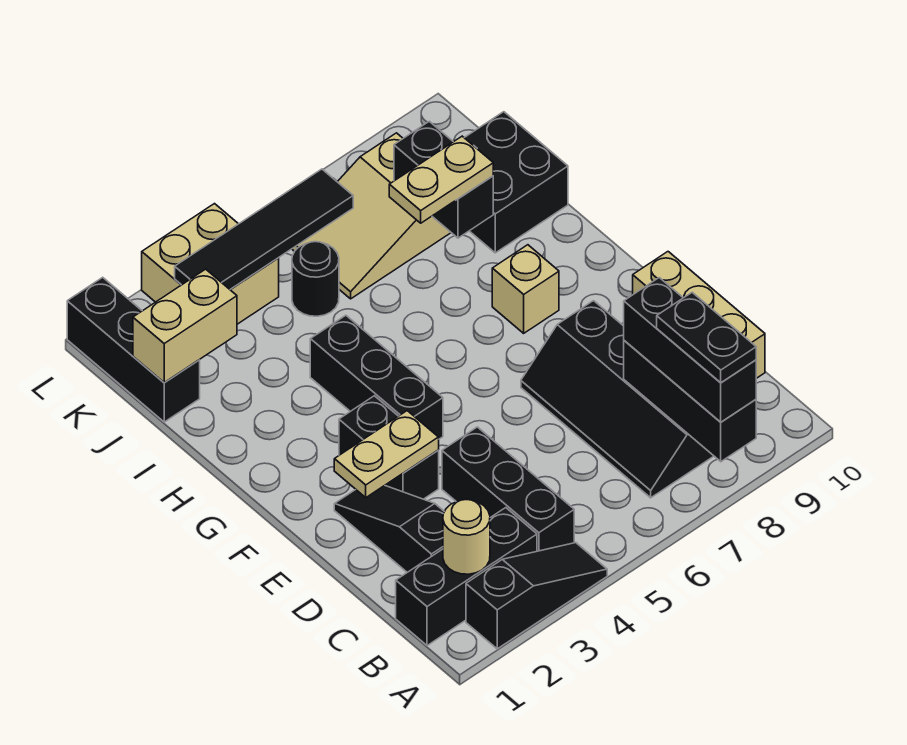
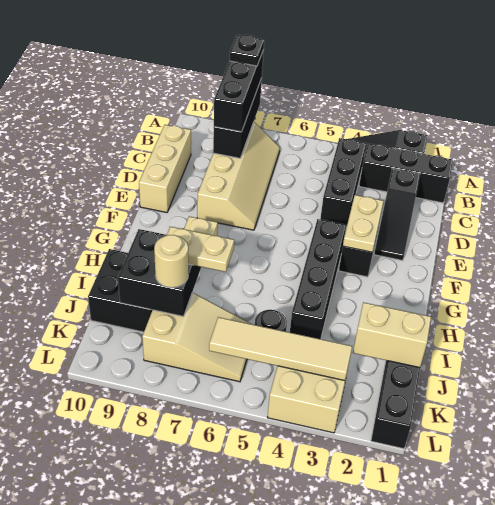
black 1x2 plate [657,292,756,383] -> black 1x1 plate [229,35,264,66]
tan 1x1 round brick [443,500,490,574] -> tan 1x1 round brick moved to [154,235,188,288]
black 2x4 slope [521,301,713,498] -> tan 2x4 slope [197,122,280,230]
tan 1x2 plate [334,411,439,498] -> tan 1x2 plate turned to [343,195,383,252]
black 1x3 brick [310,315,443,439] -> black 1x4 brick [290,219,346,339]
black 1x2 brick [394,121,493,238] -> black 2x2 brick [118,229,201,316]
black 1x4 tile [175,169,353,289] -> tan 1x4 tile [209,317,352,381]

